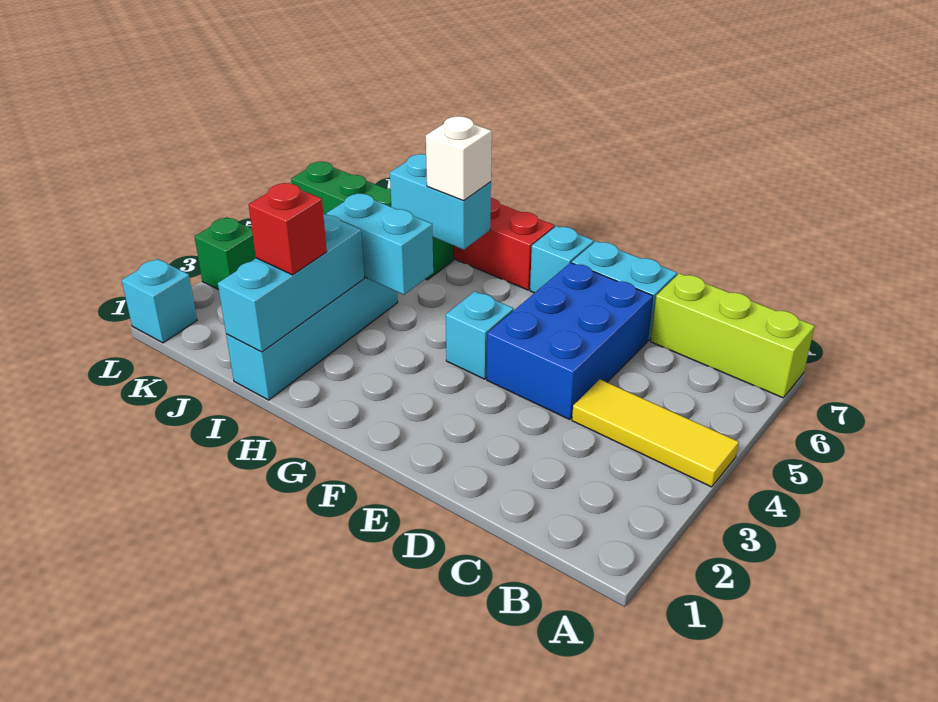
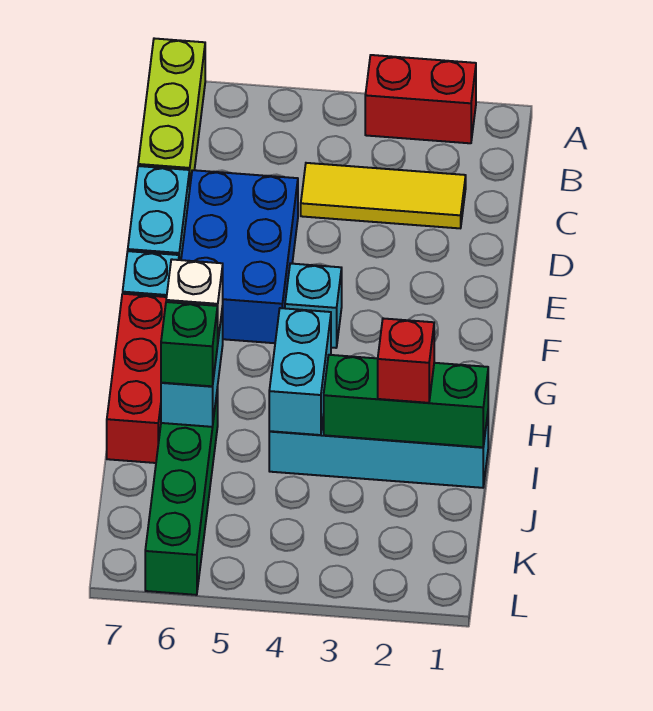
none -> red 1x2 brick [365,55,476,143]
yellow 1x3 tile [572,379,739,487] -> yellow 1x3 tile turned to [301,163,466,228]
blue 2x3 brick [487,263,653,420] -> blue 2x3 brick turned to [181,170,298,343]
cyan 1x3 brick [218,214,364,352] -> green 1x3 brick [324,355,488,447]
cyan 1x1 brick [122,259,197,343] -> none
green 1x1 brick [195,217,256,290] -> green 1x1 brick moved to [161,302,218,386]

